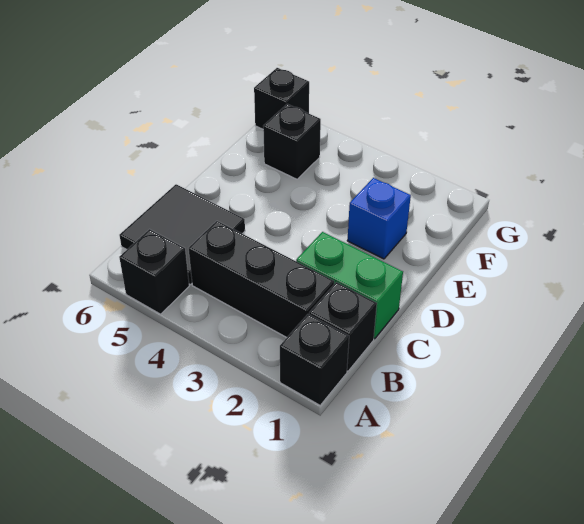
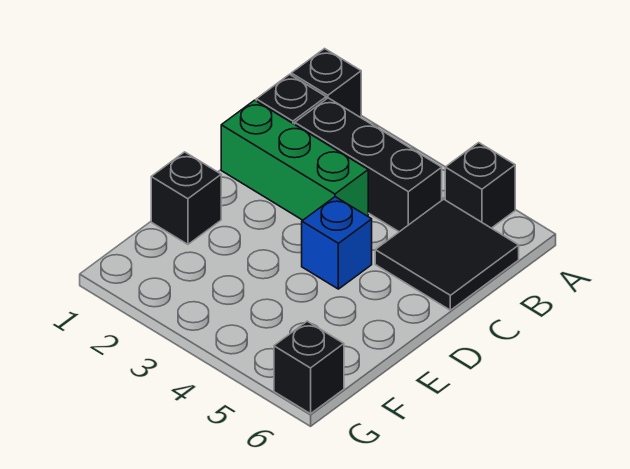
green 1x2 brick [296,232,403,339] -> green 1x3 brick [221,100,368,220]
blue 1x1 brick [347,178,411,259] -> blue 1x1 brick moved to [302,197,372,289]
black 1x1 brick [263,104,321,179] -> black 1x1 brick moved to [151,152,221,244]

